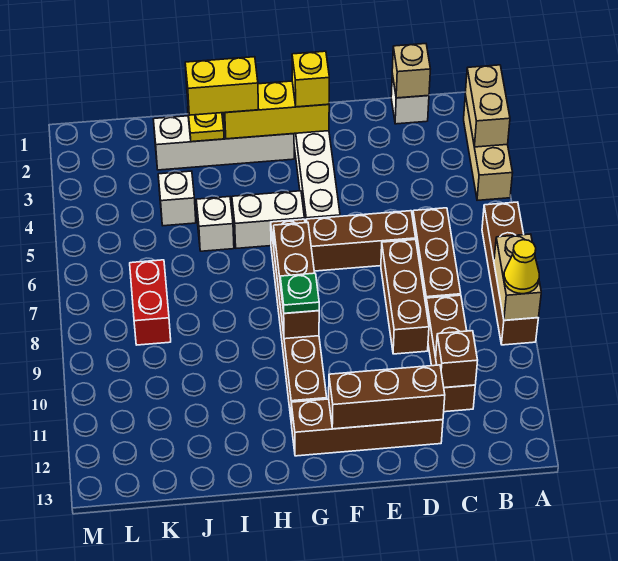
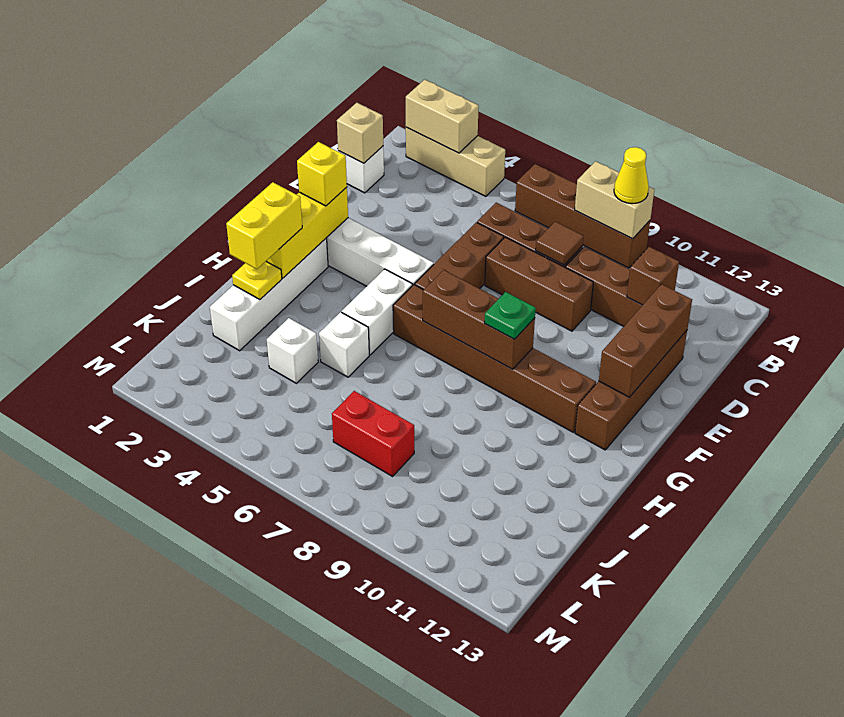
none -> brown 1x1 tile [536,222,584,265]

